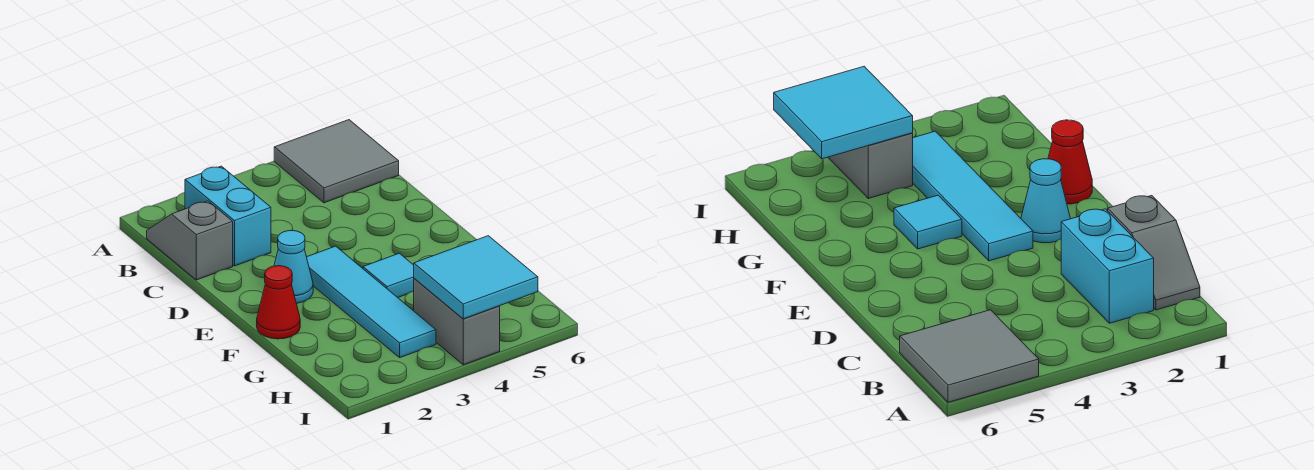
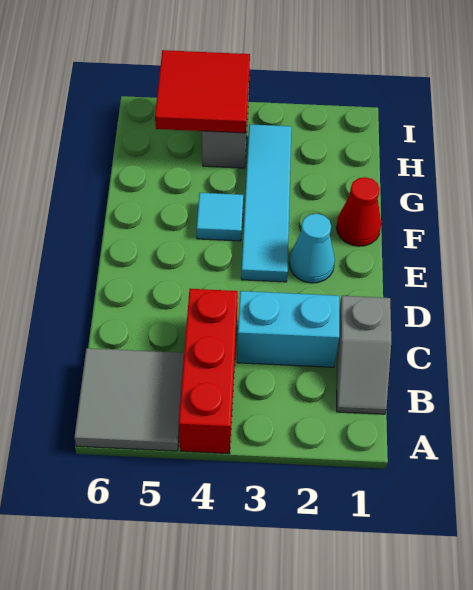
none -> red 1x3 brick [179,289,238,454]
cyan 1x2 brick [185,166,271,266] -> cyan 1x2 brick turned to [237,291,339,367]
cyan 2x2 tile [414,236,538,319] -> red 2x2 tile [155,50,250,133]

